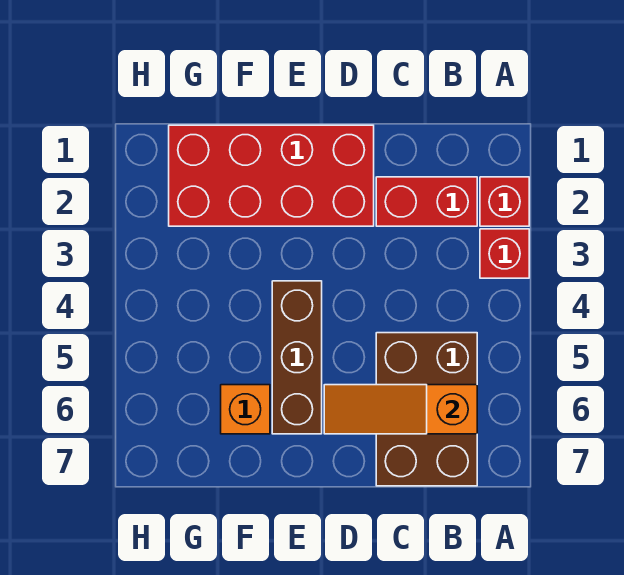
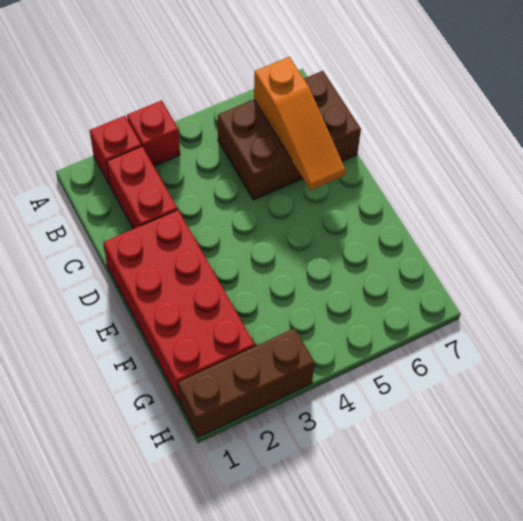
brown 1x3 brick [272,281,322,434] -> brown 1x3 brick moved to [178,328,315,437]
orange 1x1 brick [221,385,270,434] -> none

